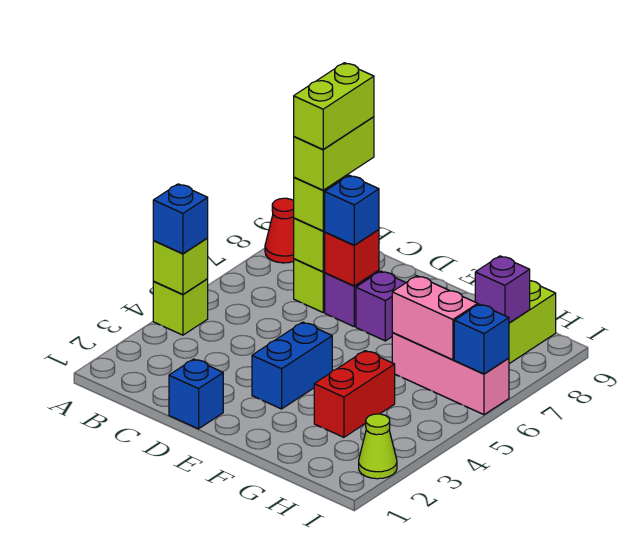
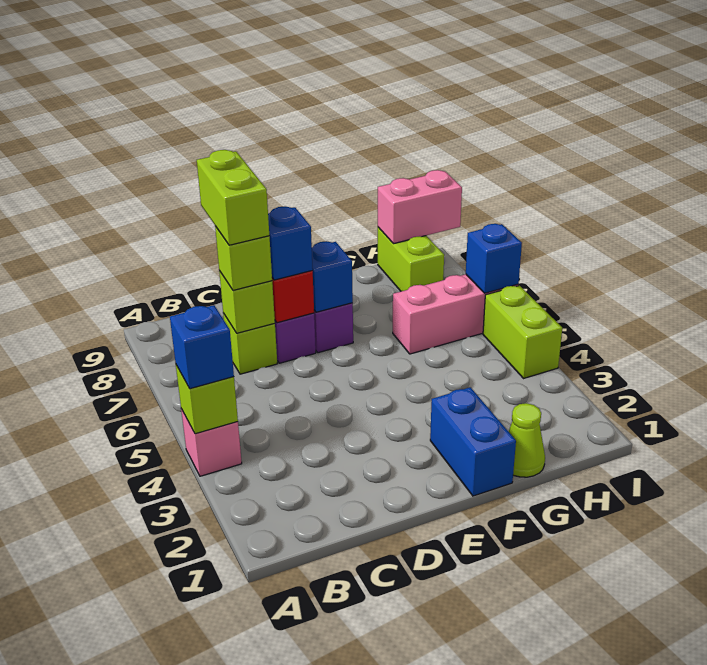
lime 1x1 brick [153,279,208,335] -> pink 1x1 brick [181,409,242,476]
red 1x1 cone [265,198,294,263] -> none
lime 1x2 brick [294,63,374,150] -> lime 1x2 brick moved to [483,286,562,379]
blue 1x1 brick [169,359,223,429] -> blue 1x1 brick moved to [312,241,353,312]
blue 1x2 brick [252,322,332,409] -> blue 1x2 brick moved to [430,387,516,496]
red 1x2 brick [314,351,395,437] -> none
pink 1x2 brick [392,276,478,360] -> pink 1x2 brick moved to [378,170,462,244]
purple 1x1 brick [475,256,530,323] -> none
lime 1x1 cone [359,414,397,479] -> lime 1x1 cone moved to [509,403,545,477]

